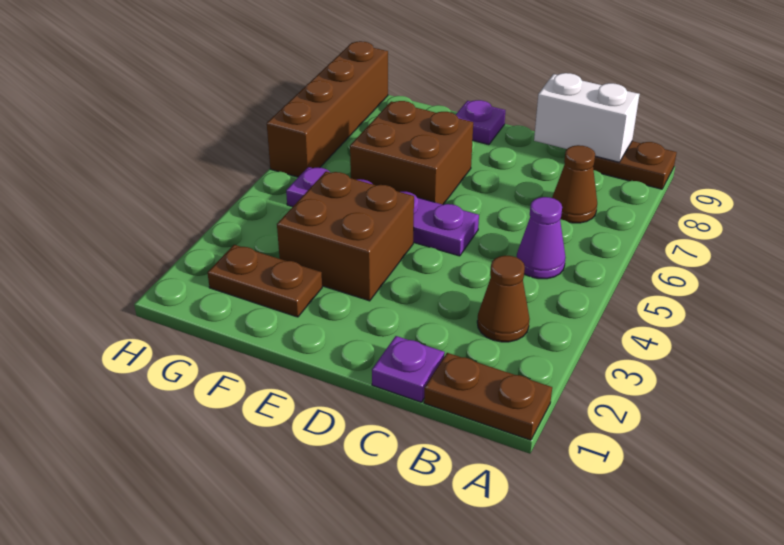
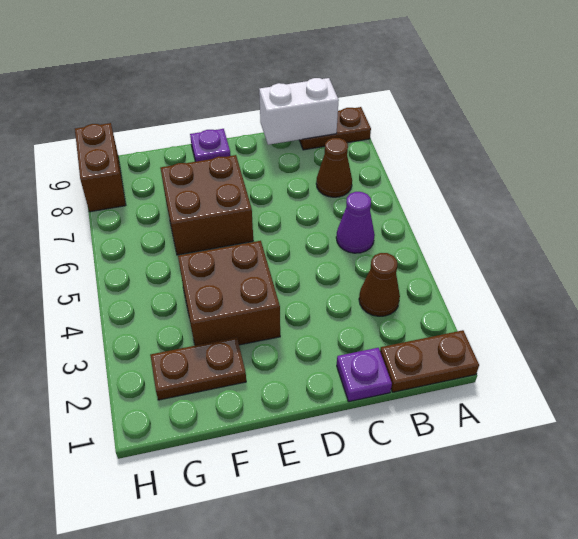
purple 1x4 plate [286,167,479,256] -> none
brown 1x4 brick [267,41,388,177] -> brown 1x2 brick [75,123,126,212]

